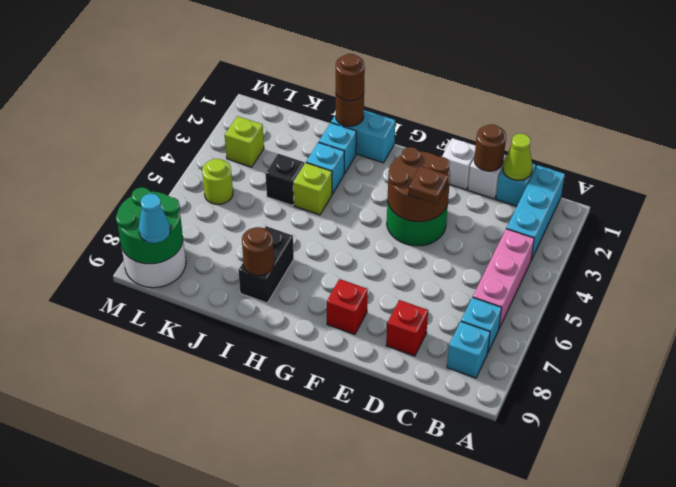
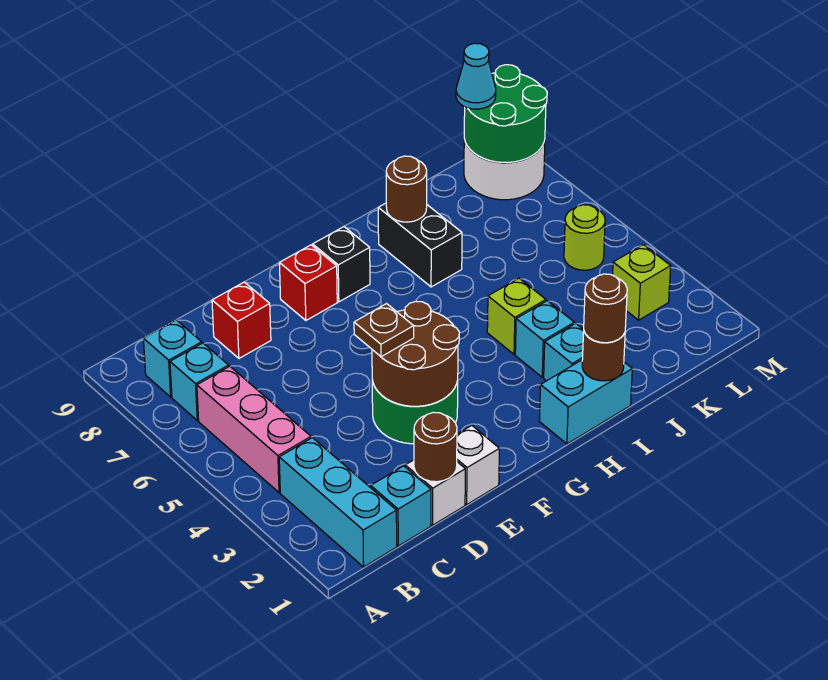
lime 1x1 cone [503,134,533,180] -> none
black 1x1 brick [266,154,304,206] -> black 1x1 brick moved to [313,227,370,302]

